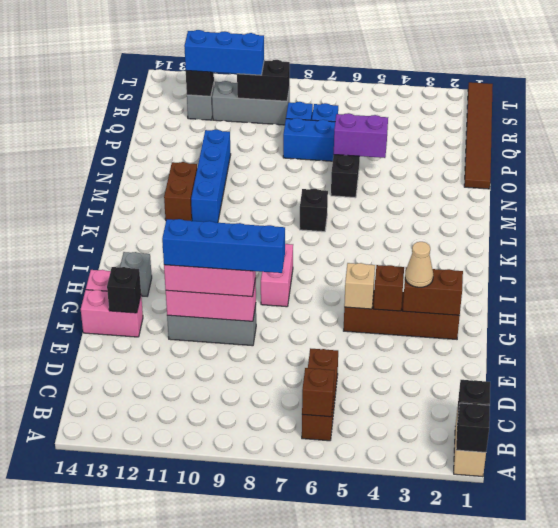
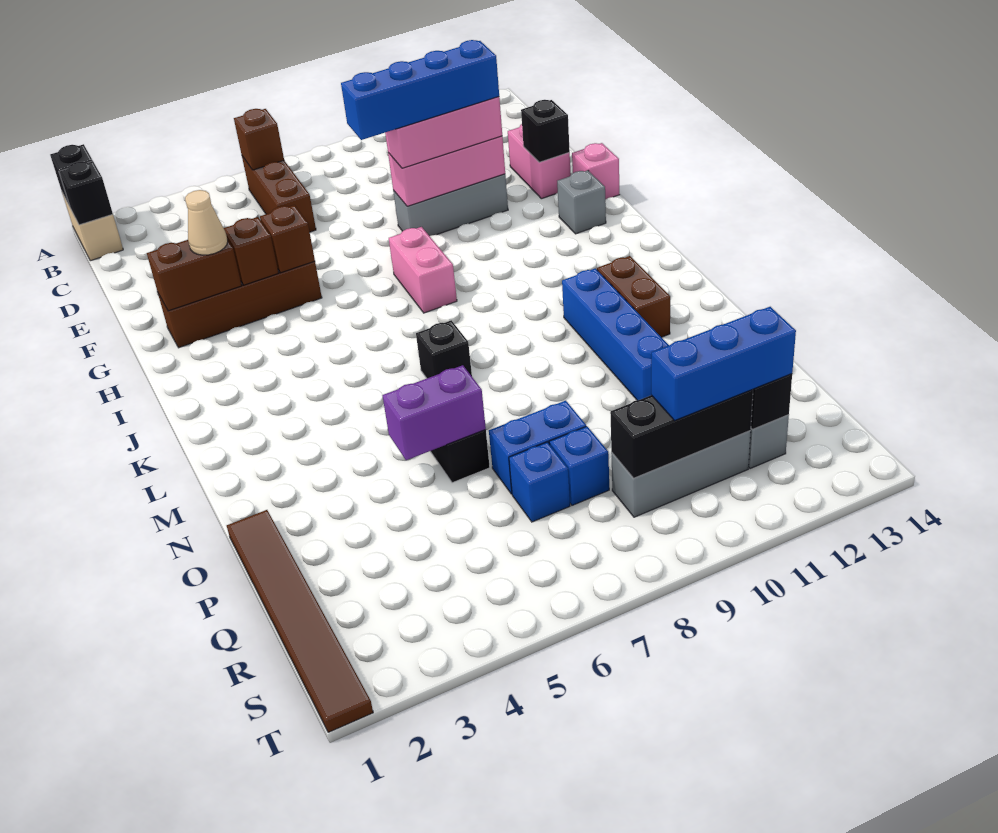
pink 1x2 brick [81,290,143,337] -> pink 1x2 brick turned to [508,124,571,199]
tan 1x1 brick [344,263,375,309] -> brown 1x1 brick [260,205,315,273]
black 1x2 brick [237,60,290,101] -> black 1x3 brick [610,390,753,478]

